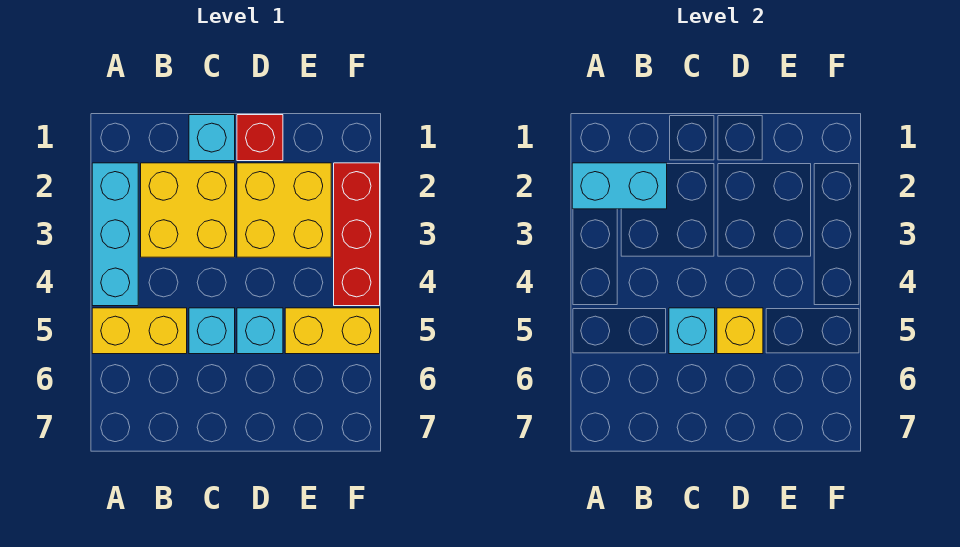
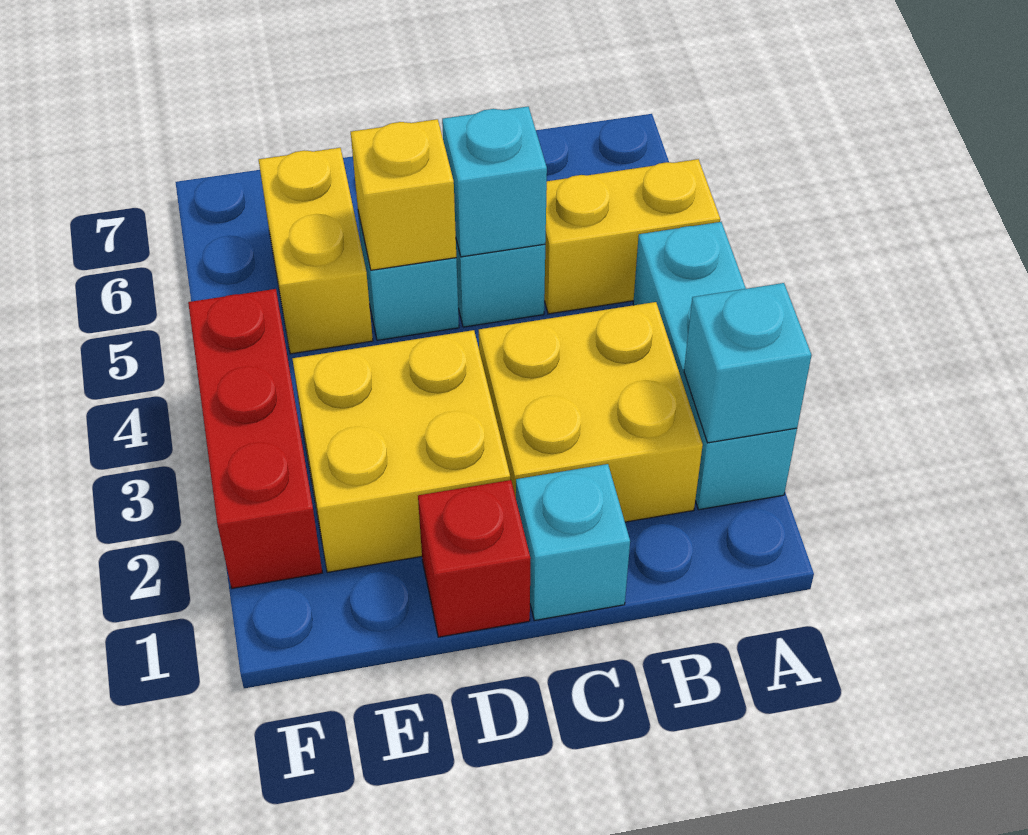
cyan 1x2 brick [572,163,667,209] -> cyan 1x1 brick [684,283,812,443]
yellow 1x2 brick [285,308,380,354] -> yellow 1x2 brick turned to [259,148,373,354]

